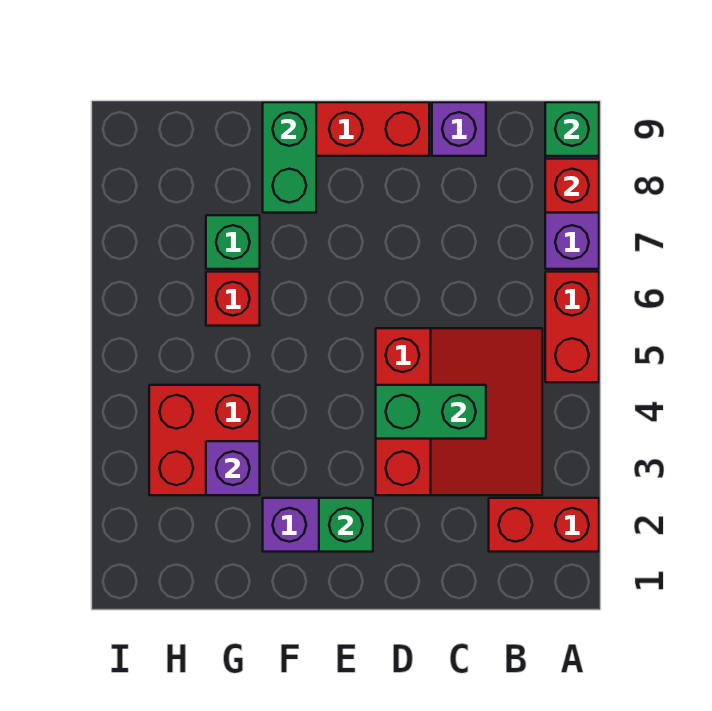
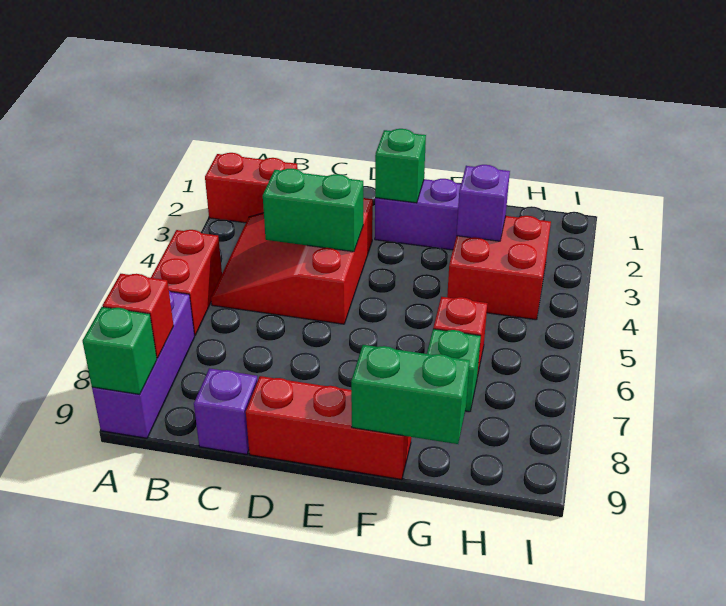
green 1x2 brick [263,102,316,213] -> green 1x2 brick turned to [351,345,470,444]

